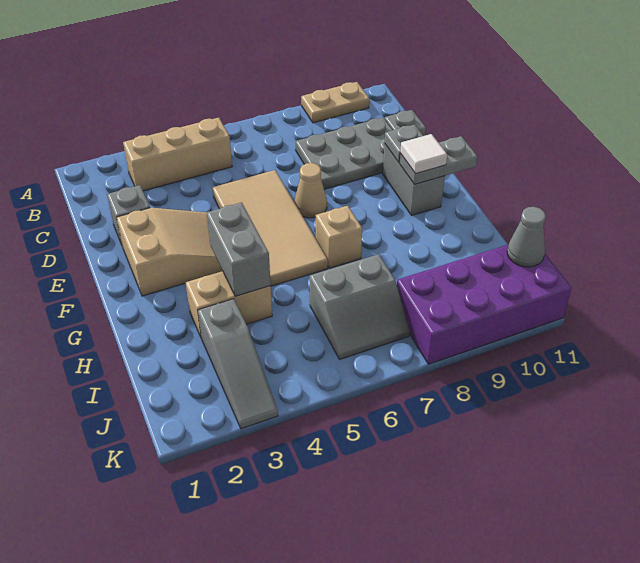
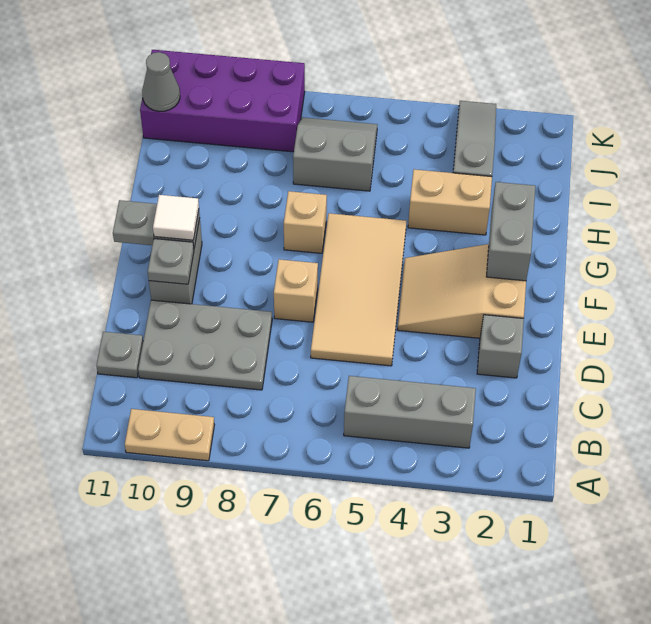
tan 1x3 brick [123,118,232,191] -> grey 1x3 brick [344,376,476,448]
tan 1x1 cone [294,163,327,218] -> tan 1x1 brick [274,259,318,322]
grey 1x2 brick [207,203,271,296] -> grey 1x2 brick moved to [486,182,535,281]

